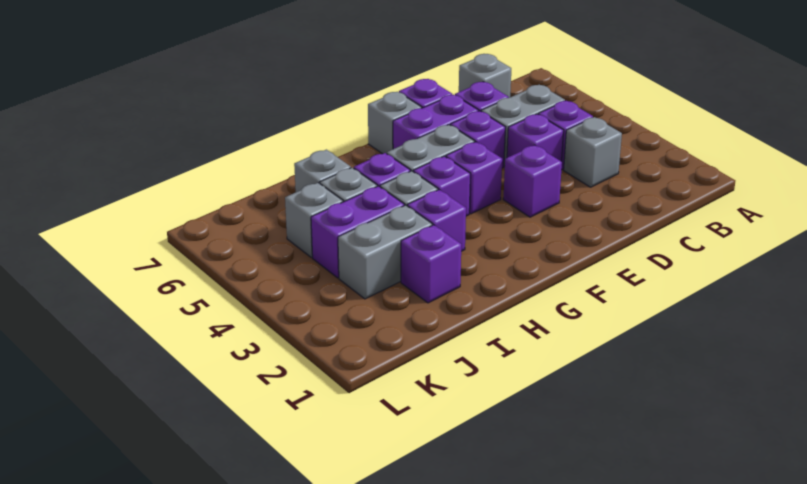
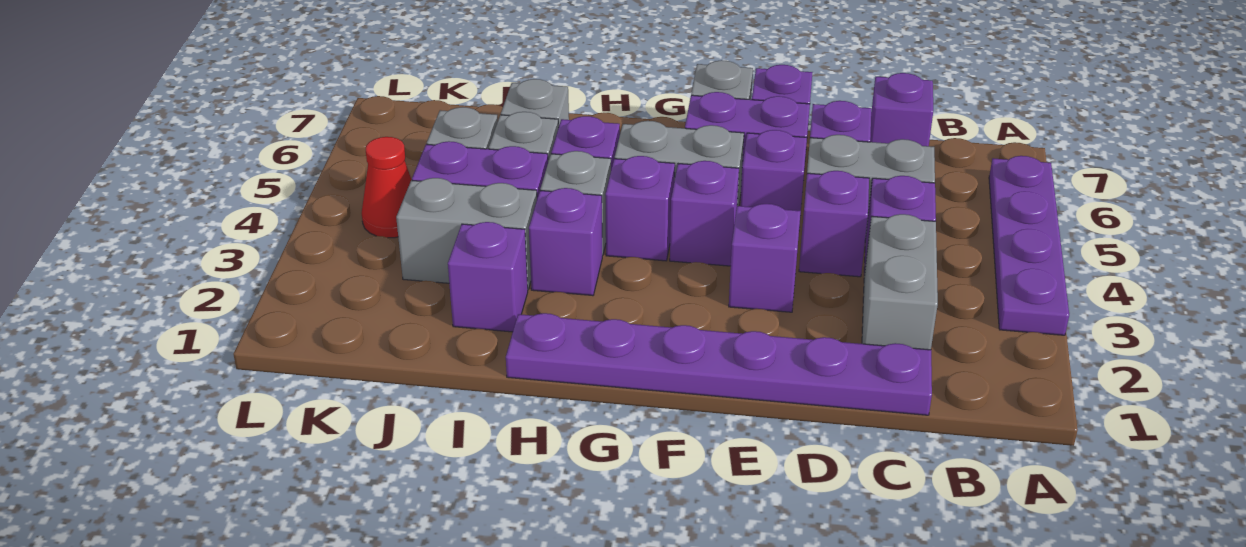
none -> purple 1x4 plate [989,156,1069,335]
none -> purple 1x6 plate [506,313,932,415]
grey 1x1 brick [564,117,622,187] -> grey 1x2 brick [862,214,938,350]
grey 1x1 brick [459,54,511,98] -> purple 1x1 brick [870,73,933,146]
none -> red 1x1 cone [362,137,412,238]

